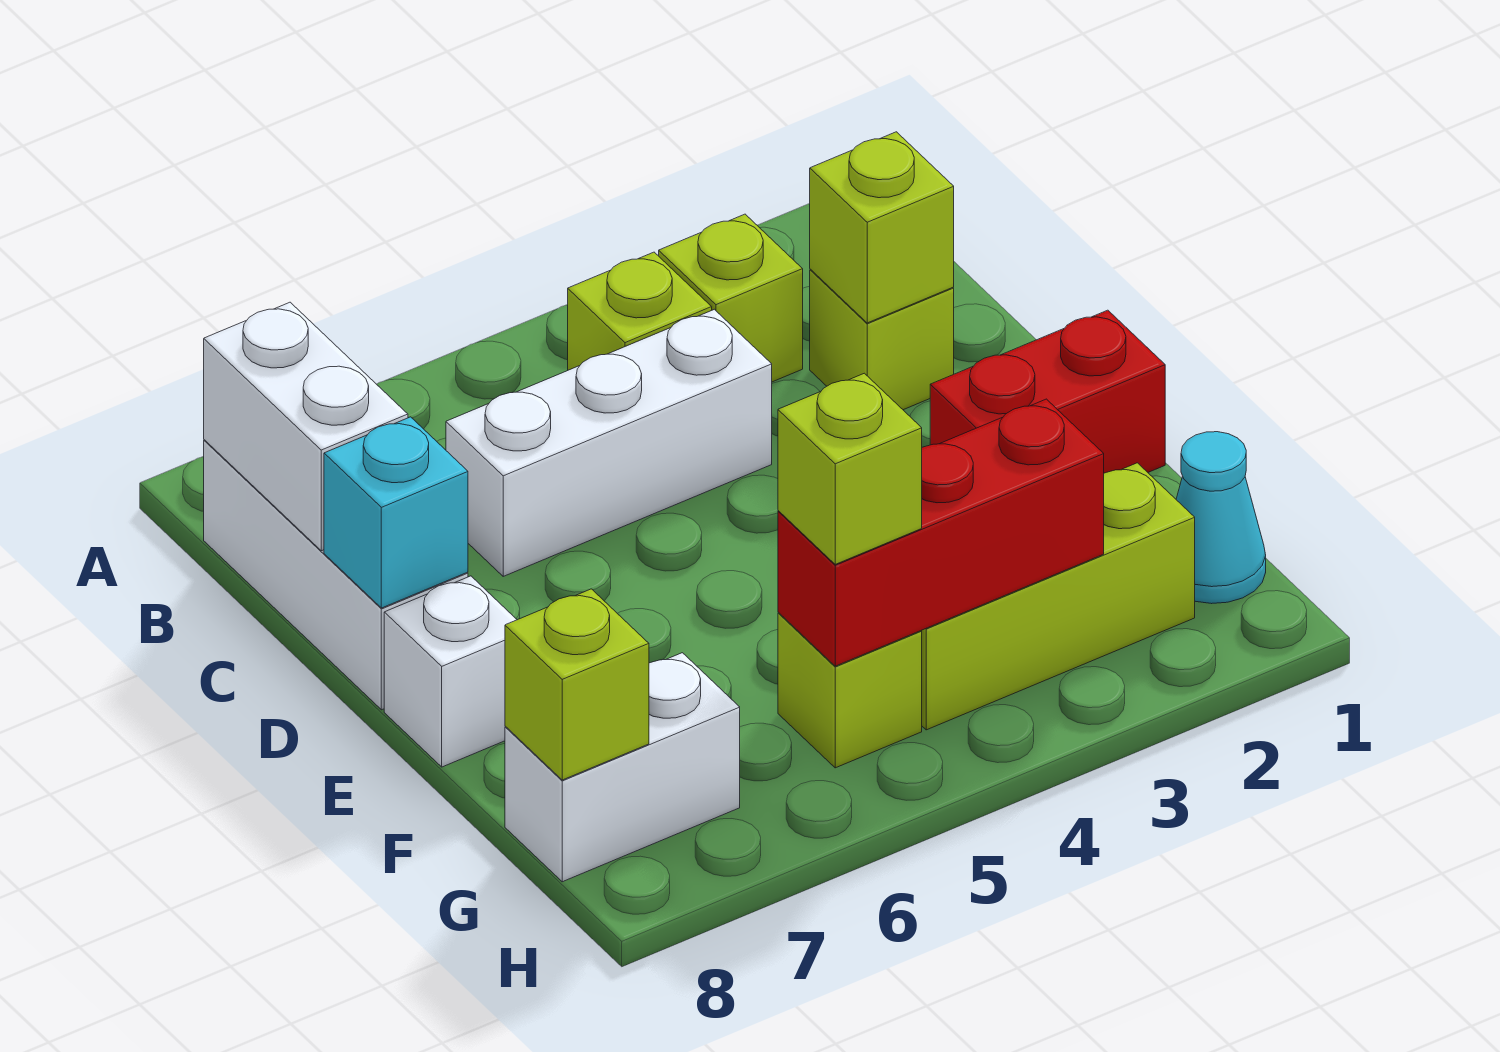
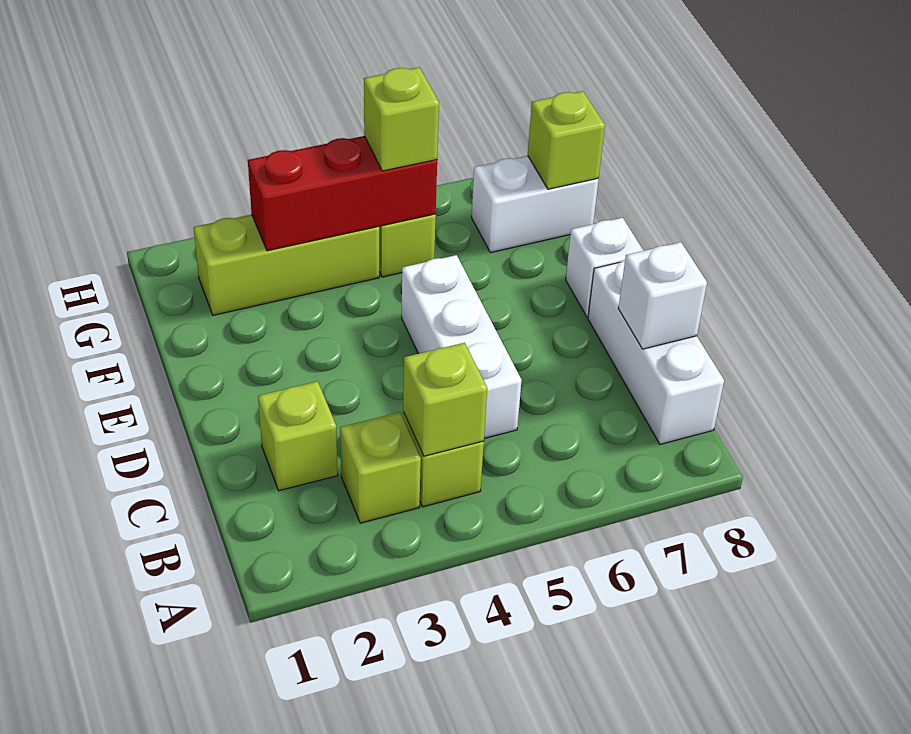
white 1x2 brick [204,302,408,551] -> white 1x1 brick [618,242,707,349]
lime 1x1 brick [810,132,954,323] -> lime 1x1 brick moved to [403,343,487,456]
white 1x3 brick [446,309,772,576] -> white 1x3 brick turned to [402,255,522,438]
cyan 1x1 brick [324,417,468,608] -> none
red 1x2 brick [930,310,1165,473] -> none
cyan 1x1 cone [1176,432,1266,604] -> none

